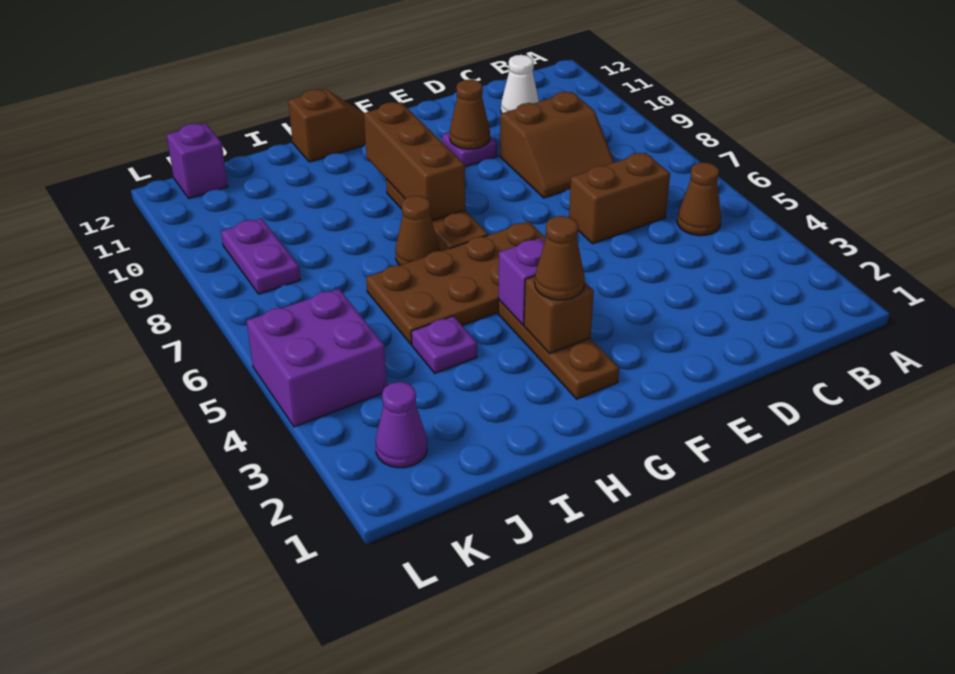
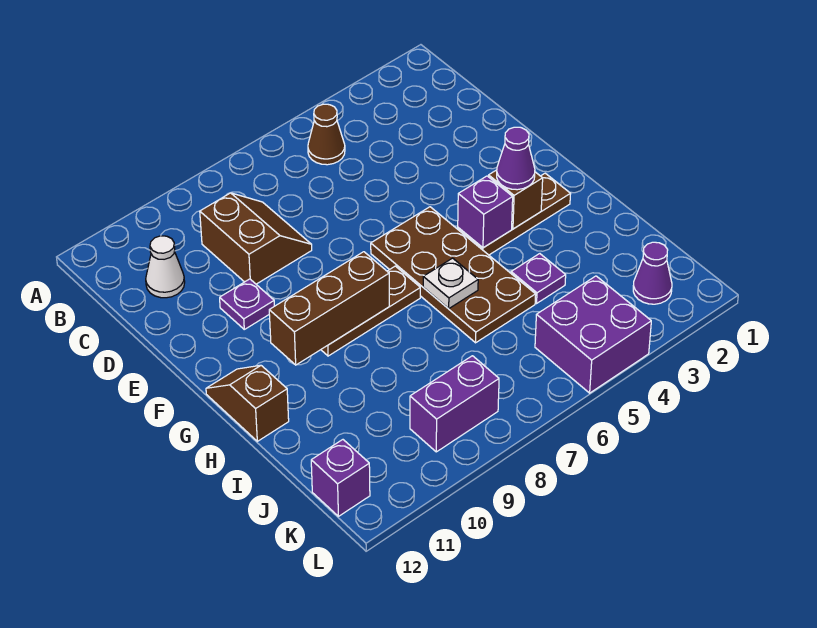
brown 1x2 brick [569,153,670,244] -> none
brown 1x1 cone [450,79,490,149] -> none
brown 1x1 cone [535,216,585,300] -> purple 1x1 cone [497,127,535,190]
none -> white 1x1 plate [423,258,478,309]
brown 1x1 cone [395,196,439,265] -> none
purple 1x2 plate [221,218,300,294] -> purple 1x2 brick [410,356,499,452]

